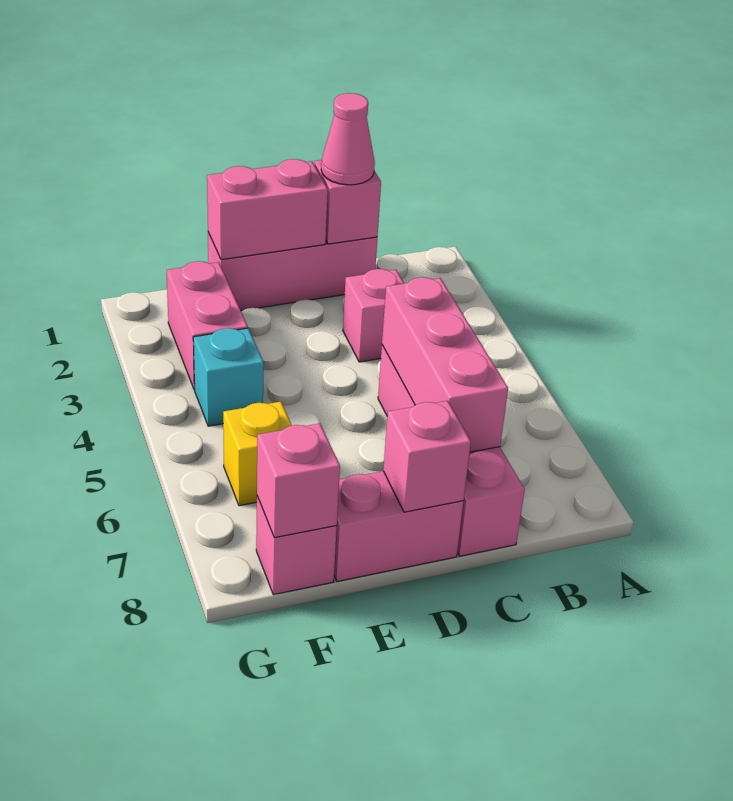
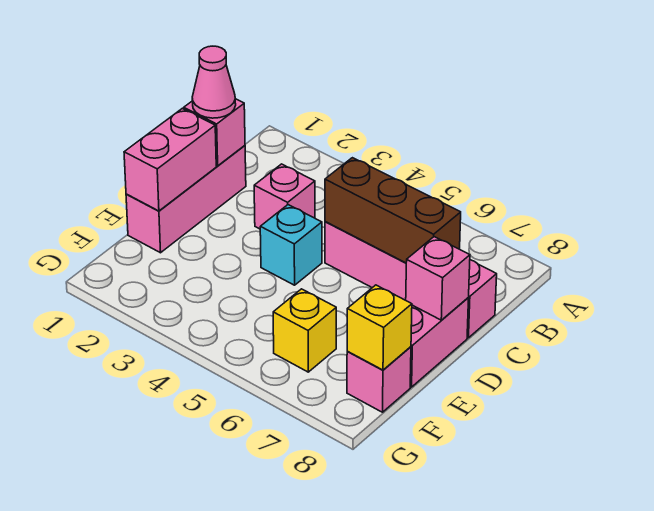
pink 1x3 brick [382,277,508,452] -> brown 1x3 brick [325,158,461,263]
pink 1x2 brick [167,261,248,390] -> none
cyan 1x1 brick [193,328,264,426] -> cyan 1x1 brick moved to [260,205,322,285]
pink 1x1 brick [257,423,340,538] -> yellow 1x1 brick [347,285,412,370]

